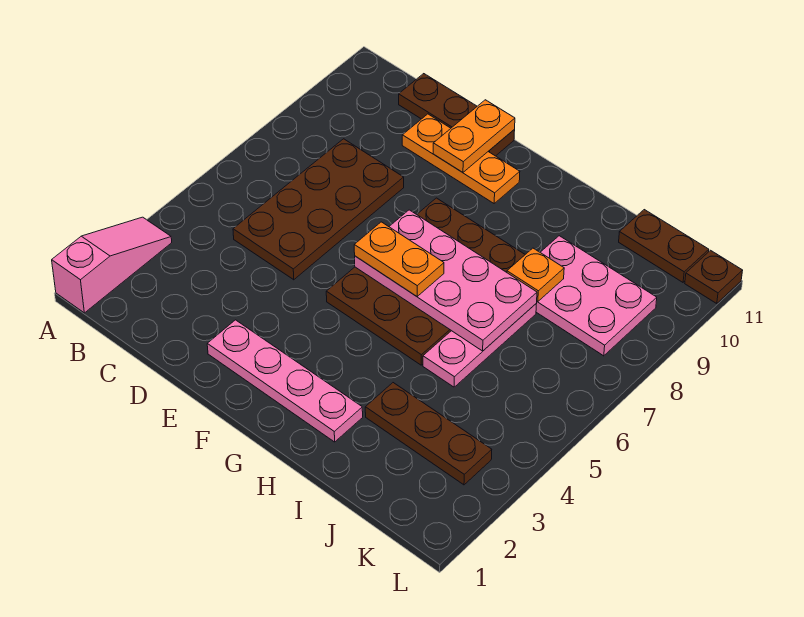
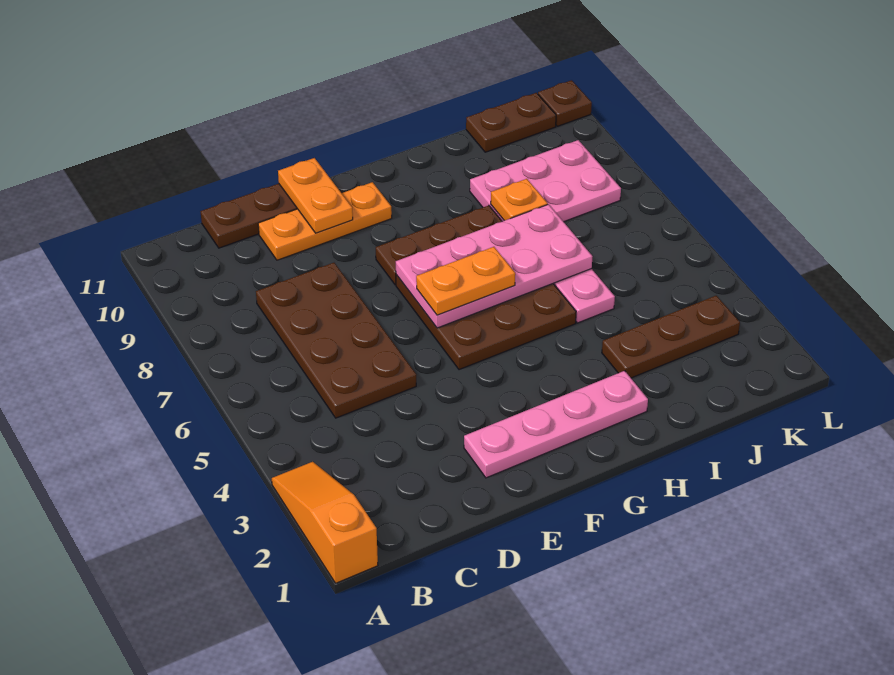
pink 1x3 slope [52,217,172,313] -> orange 1x3 slope [272,462,378,583]

